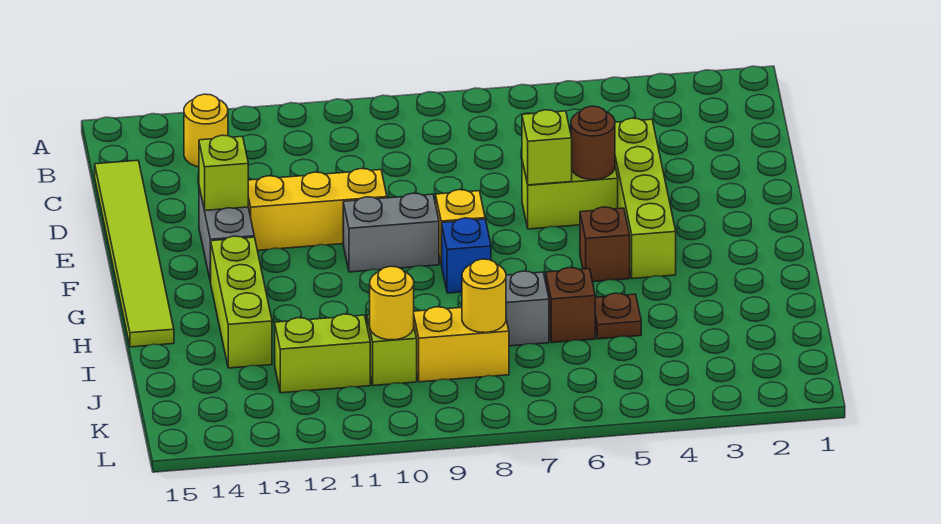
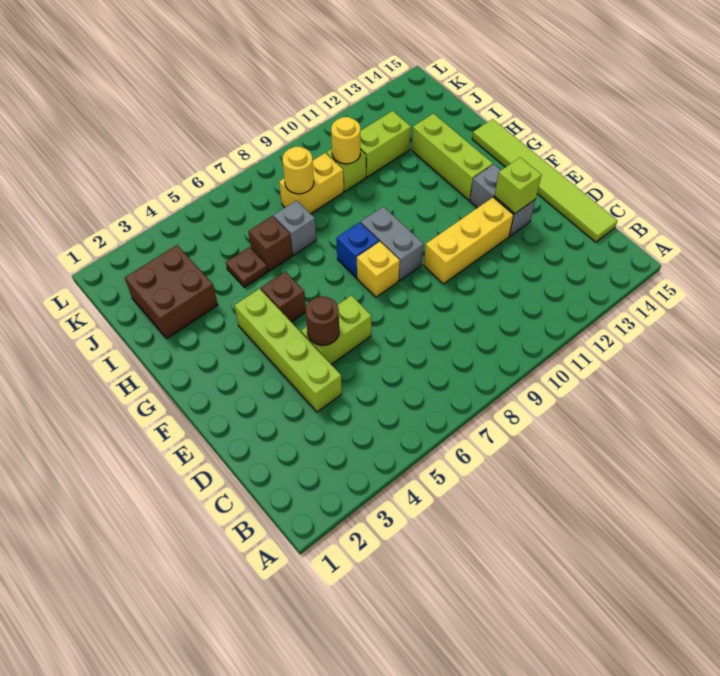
yellow 1x1 round brick [184,94,228,167] -> none
lime 1x1 brick [522,110,572,185] -> none
grey 1x2 brick [343,193,439,272] -> grey 1x2 brick turned to [361,207,424,281]
none -> brown 2x2 brick [125,245,218,338]

